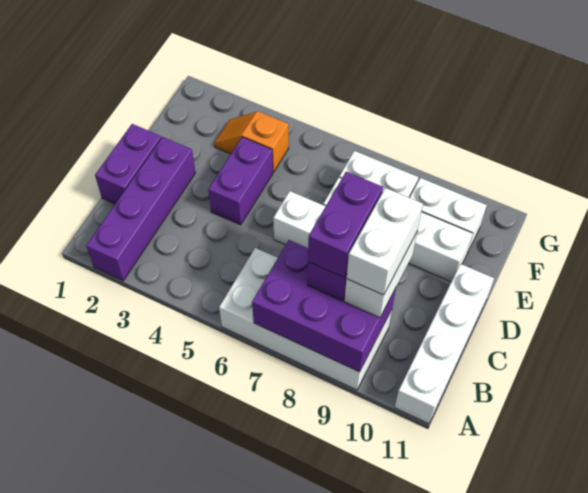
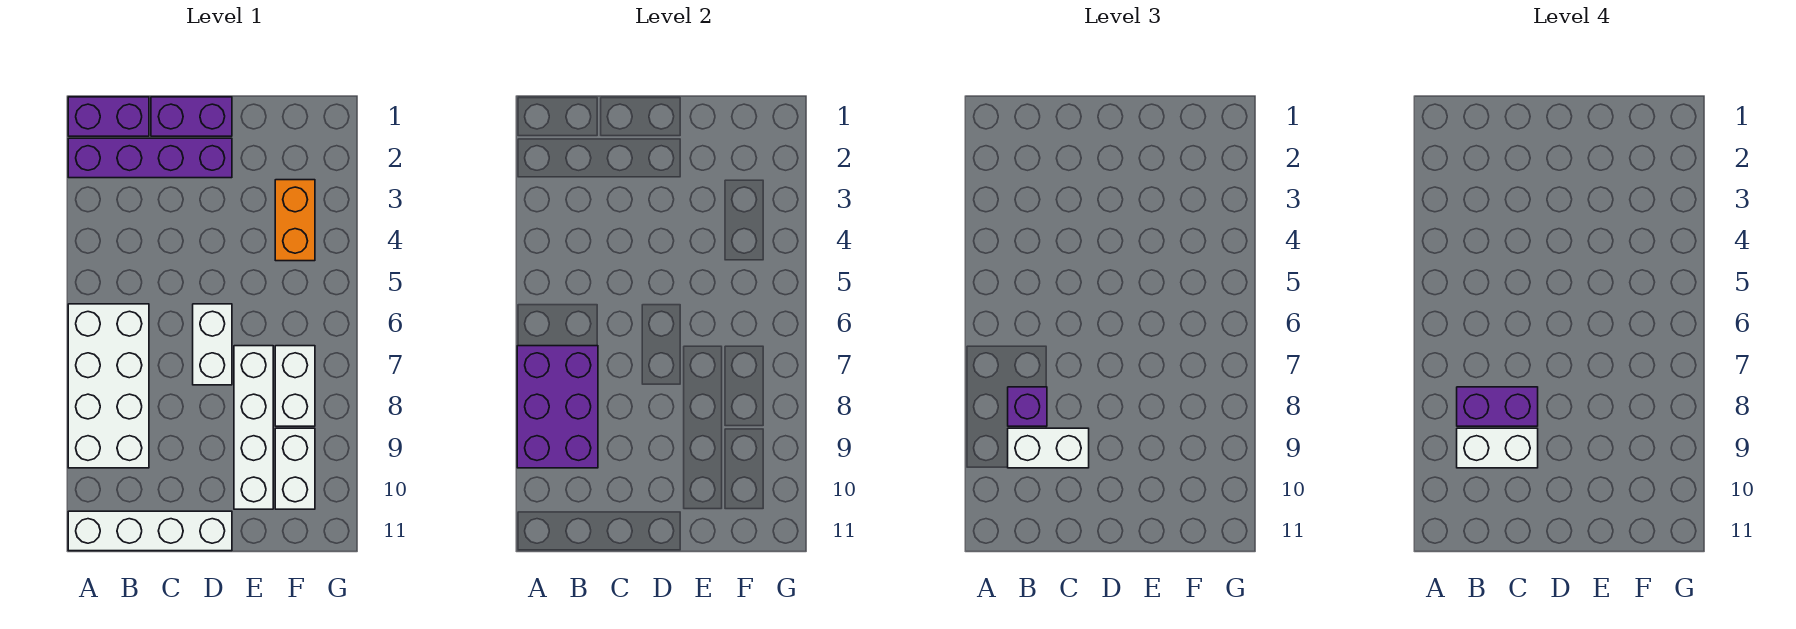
purple 1x2 brick [208,137,273,225] -> purple 1x2 brick moved to [68,97,149,136]
orange 1x2 slope [214,111,289,172] -> orange 1x2 brick [275,180,315,261]

